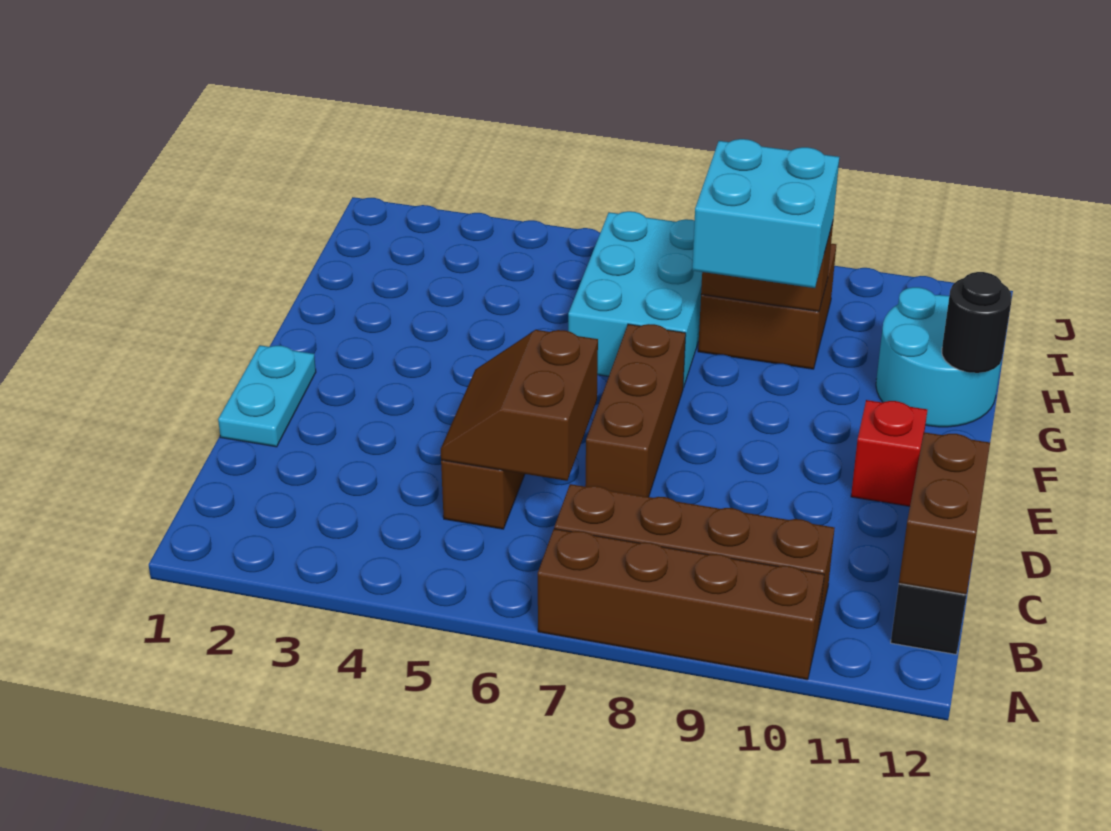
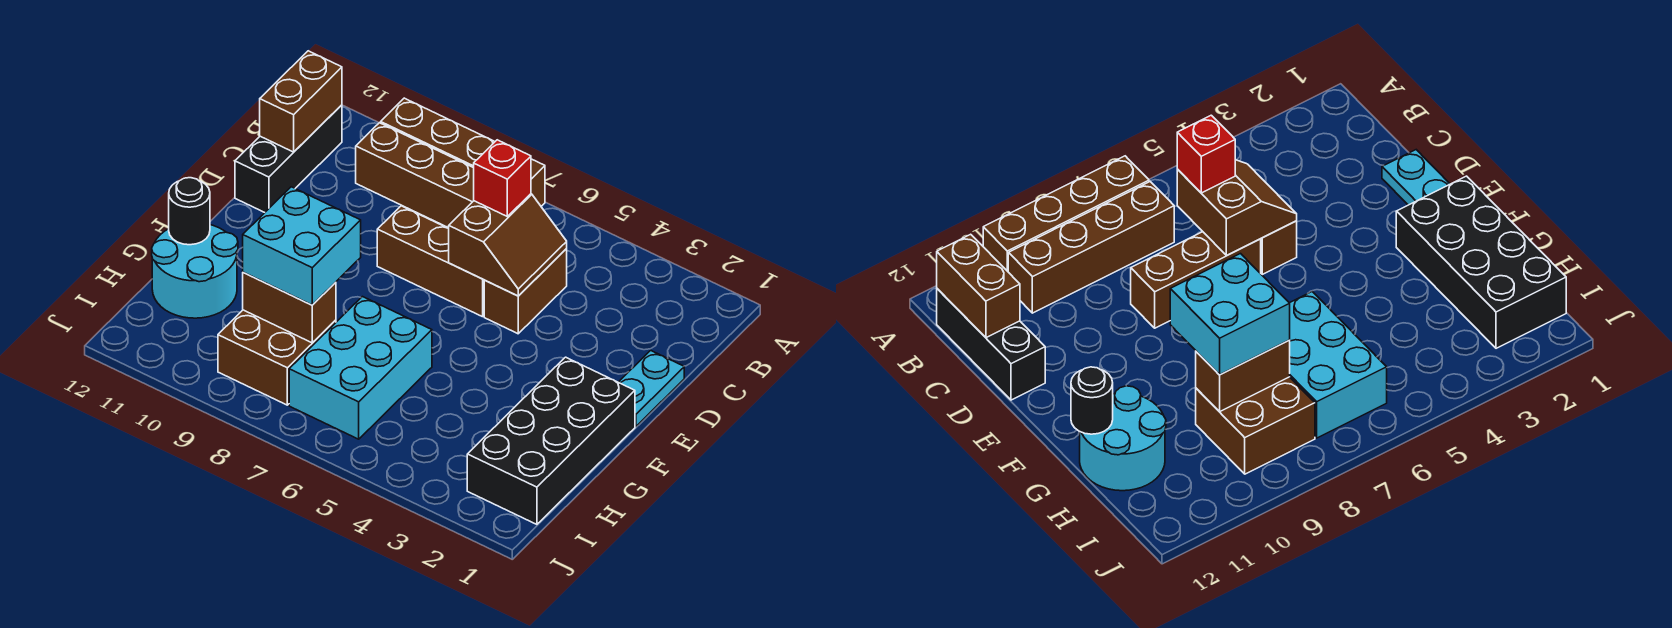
brown 1x3 brick [585,324,686,497] -> brown 1x3 brick turned to [377,206,484,317]
red 1x1 brick [851,400,927,506] -> red 1x1 brick moved to [474,140,531,216]
none -> black 2x4 brick [467,357,635,524]

